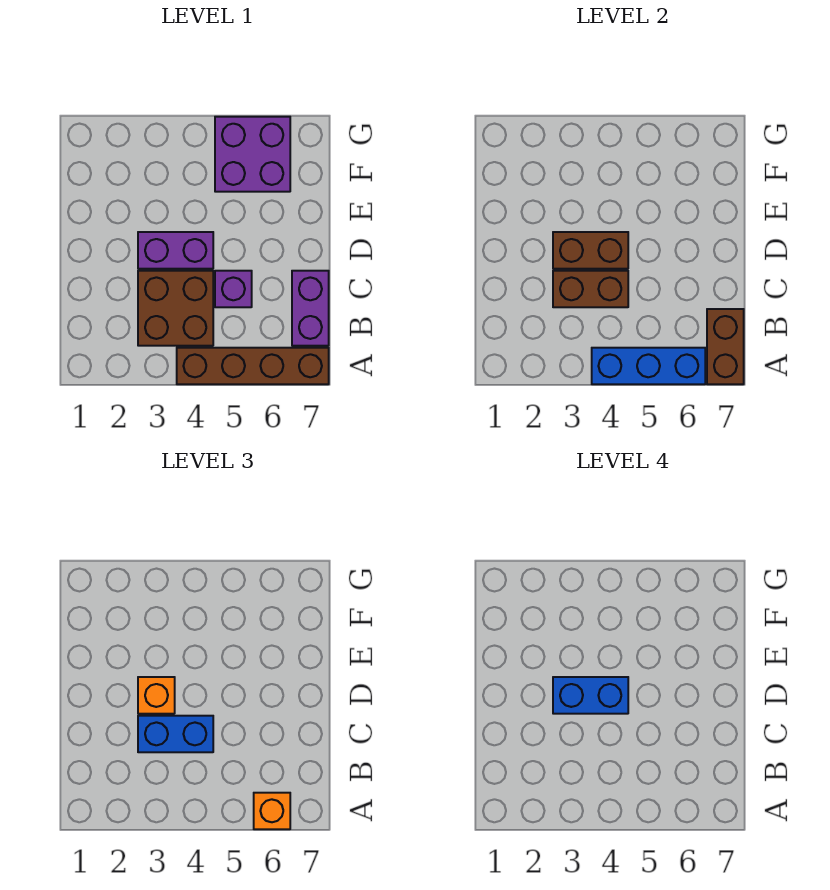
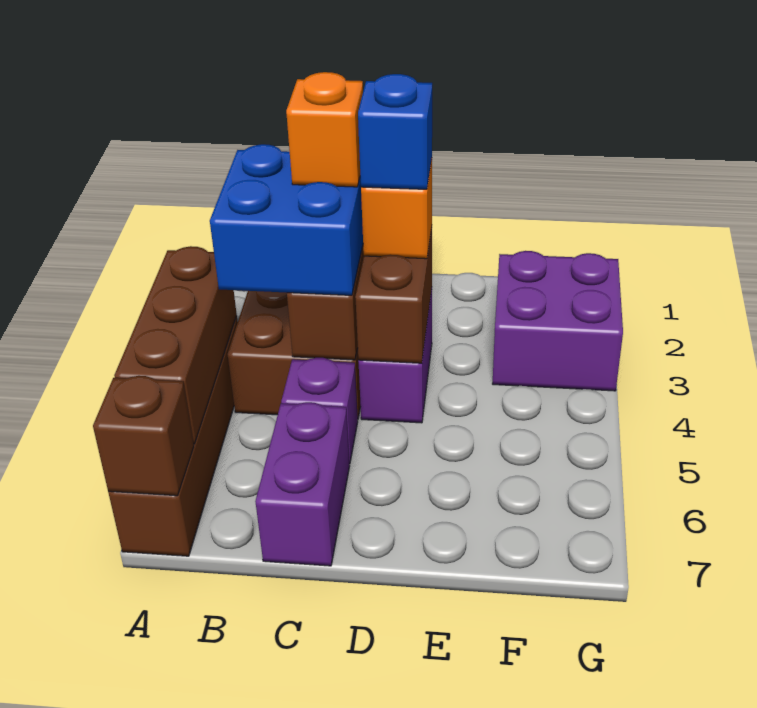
blue 1x3 brick [592,348,705,384] -> brown 1x3 brick [114,246,237,444]
orange 1x1 brick [254,793,290,829] -> orange 1x1 brick moved to [286,72,363,187]
brown 1x2 brick [707,309,744,384] -> brown 1x1 brick [93,376,194,496]
purple 1x2 brick [292,271,329,346] -> purple 1x2 brick turned to [255,402,350,566]
blue 1x2 brick [138,716,213,752] -> blue 2x2 brick [210,144,363,295]
blue 1x2 brick [553,677,628,714] -> blue 1x1 brick [358,74,432,189]
purple 2x2 brick [215,117,290,192] -> purple 2x2 brick moved to [493,251,623,391]

